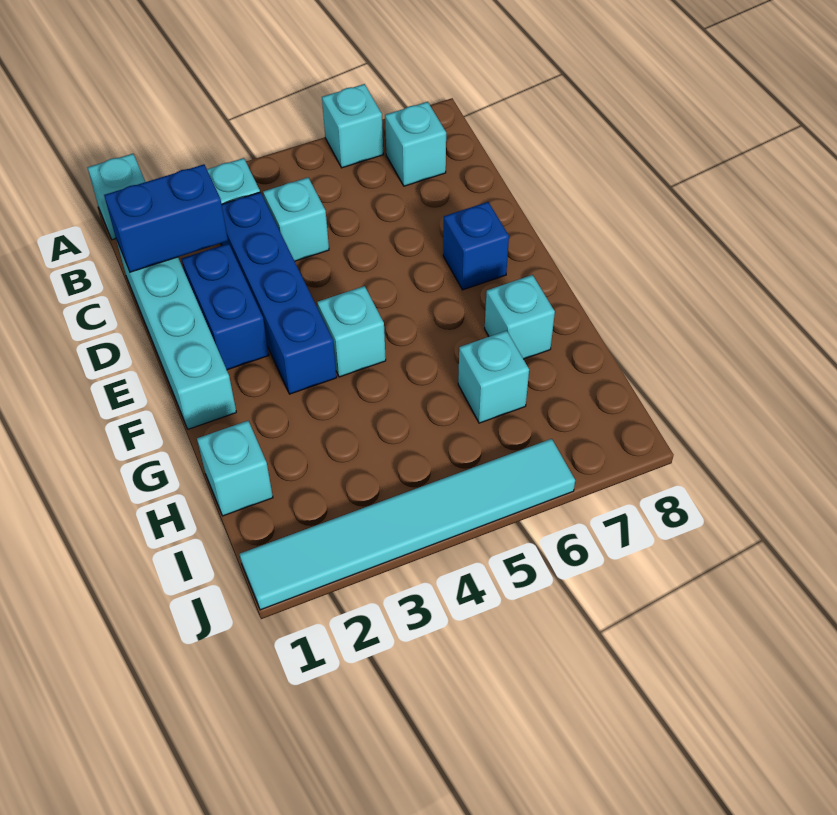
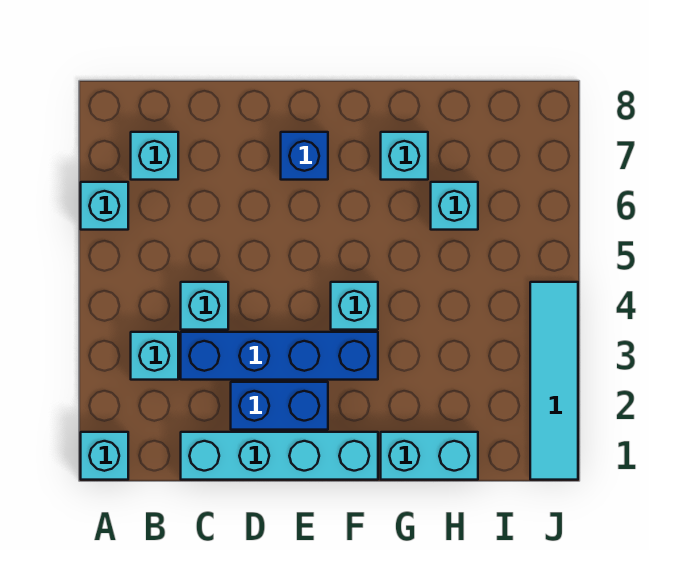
blue 1x2 brick [104,164,228,272] -> none
cyan 1x1 brick [197,421,273,516] -> cyan 1x2 brick [381,432,478,480]
cyan 1x6 tile [240,439,575,610] -> cyan 1x4 tile [530,282,578,480]

